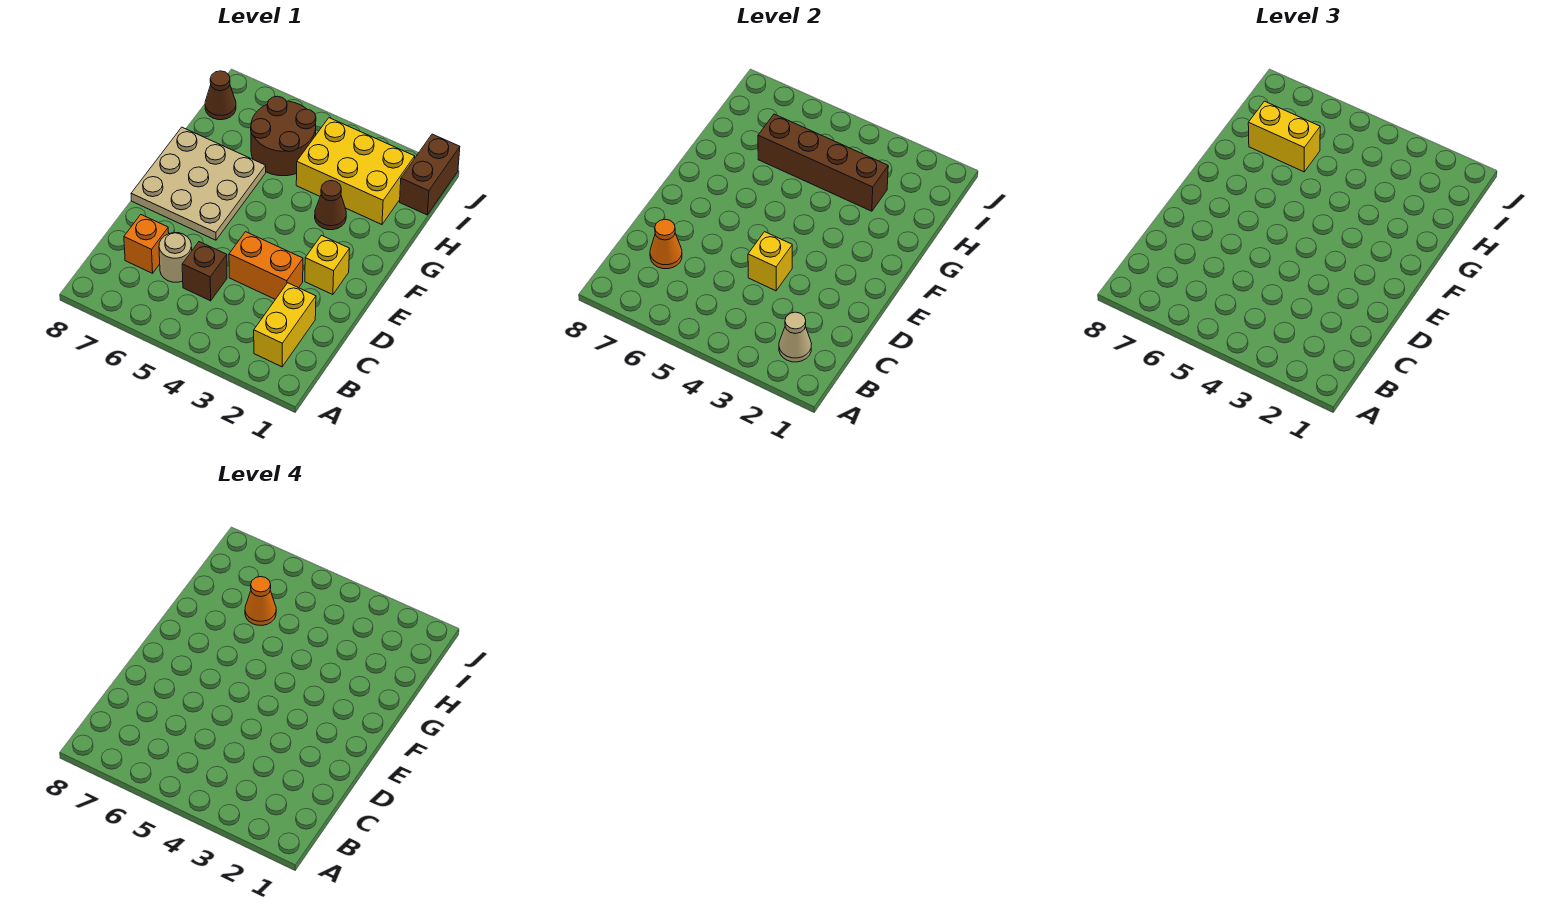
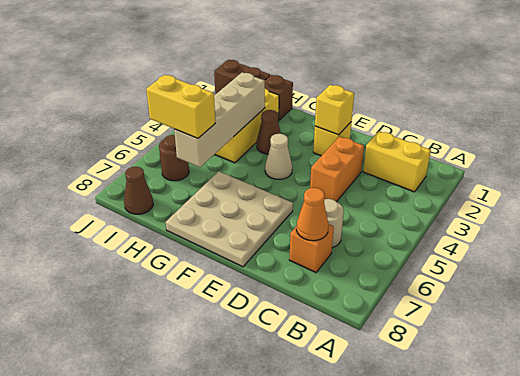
tan 1x1 cone [779,312,812,362] -> tan 1x1 cone moved to [265,134,292,179]
brown 1x1 brick [182,242,227,301] -> brown 1x1 brick moved to [265,75,293,120]
yellow 1x1 brick [748,232,792,291] -> yellow 1x1 brick moved to [315,85,354,135]
brown 1x4 brick [758,114,888,211] -> tan 1x4 brick [174,72,265,167]
brown 2x2 round brick [251,96,316,176] -> brown 1x1 round brick [159,135,189,181]
yellow 1x2 brick [1248,101,1320,172] -> yellow 1x2 brick turned to [146,75,215,138]
orange 1x1 cone [245,577,276,625] -> none

